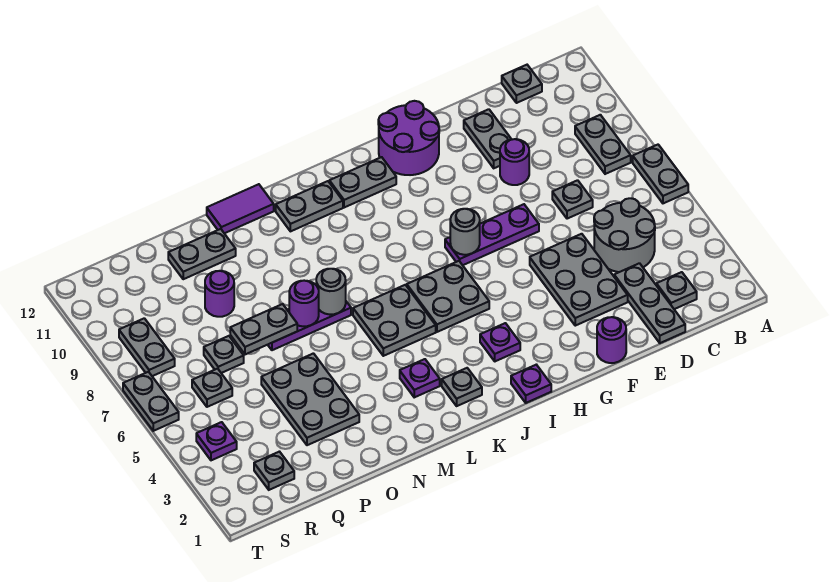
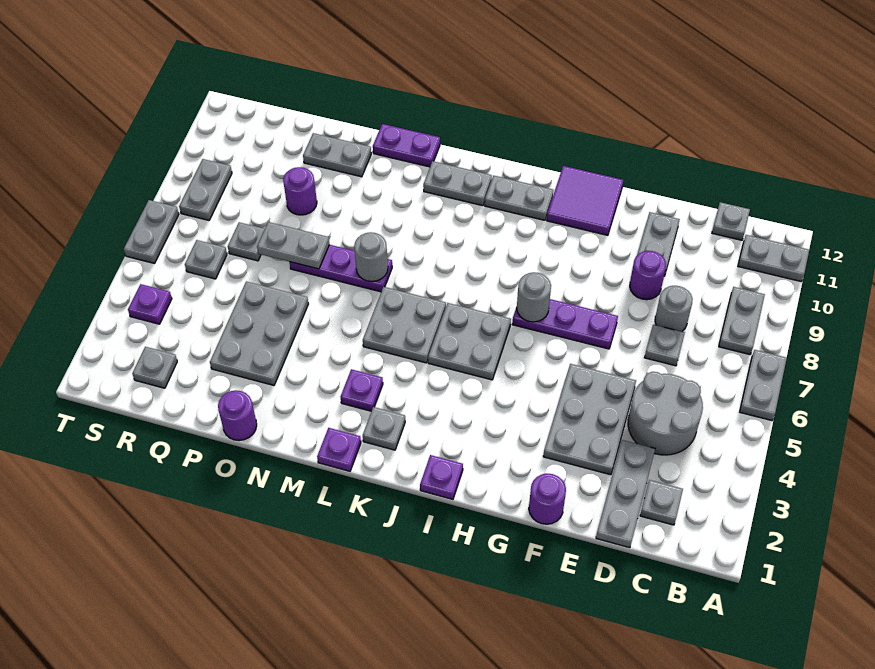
none -> grey 1x2 plate [738,235,809,282]
none -> grey 1x1 round brick [655,286,693,332]
purple 2x2 round brick [378,101,439,175] -> purple 2x2 tile [547,166,623,235]
purple 1x1 plate [480,323,520,361] -> purple 1x1 plate moved to [317,428,361,471]
purple 1x2 tile [207,184,274,233] -> purple 1x2 plate [373,124,440,167]
purple 1x1 round brick [289,281,319,326] -> purple 1x1 round brick moved to [218,390,257,441]

